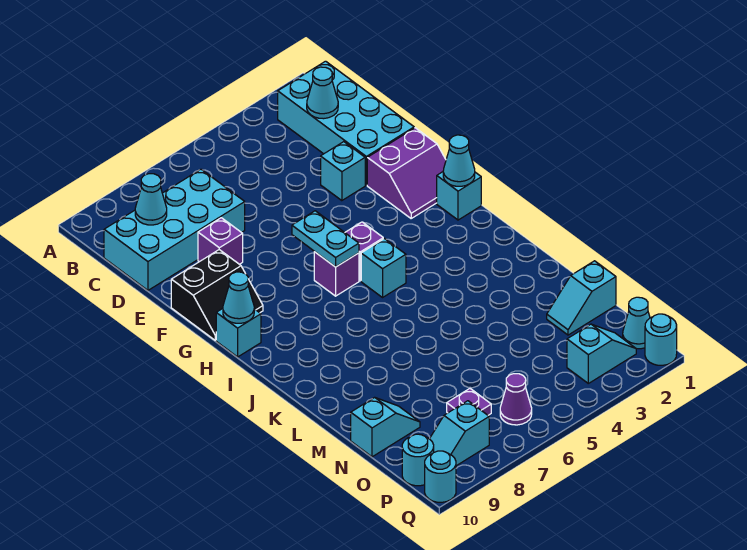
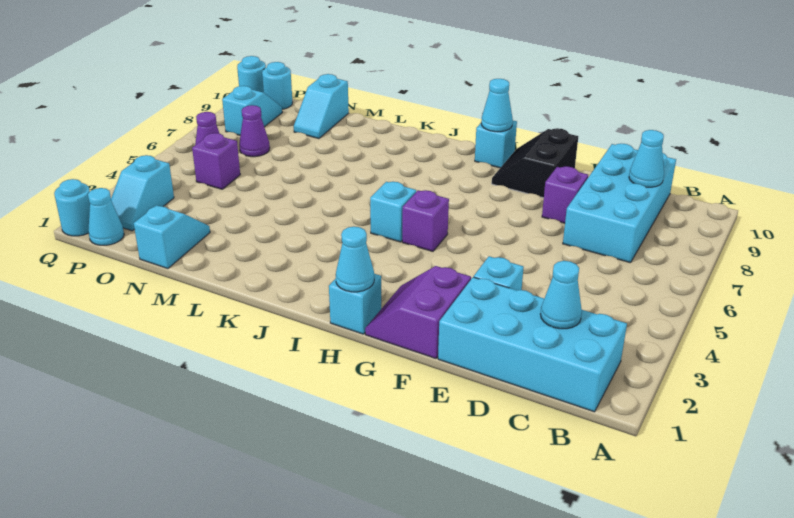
cyan 1x2 plate [292,211,359,267] -> none
purple 1x1 brick [314,252,359,296] -> purple 1x1 brick moved to [192,133,240,189]
purple 1x1 plate [447,389,491,415] -> purple 1x1 cone [239,105,270,157]

